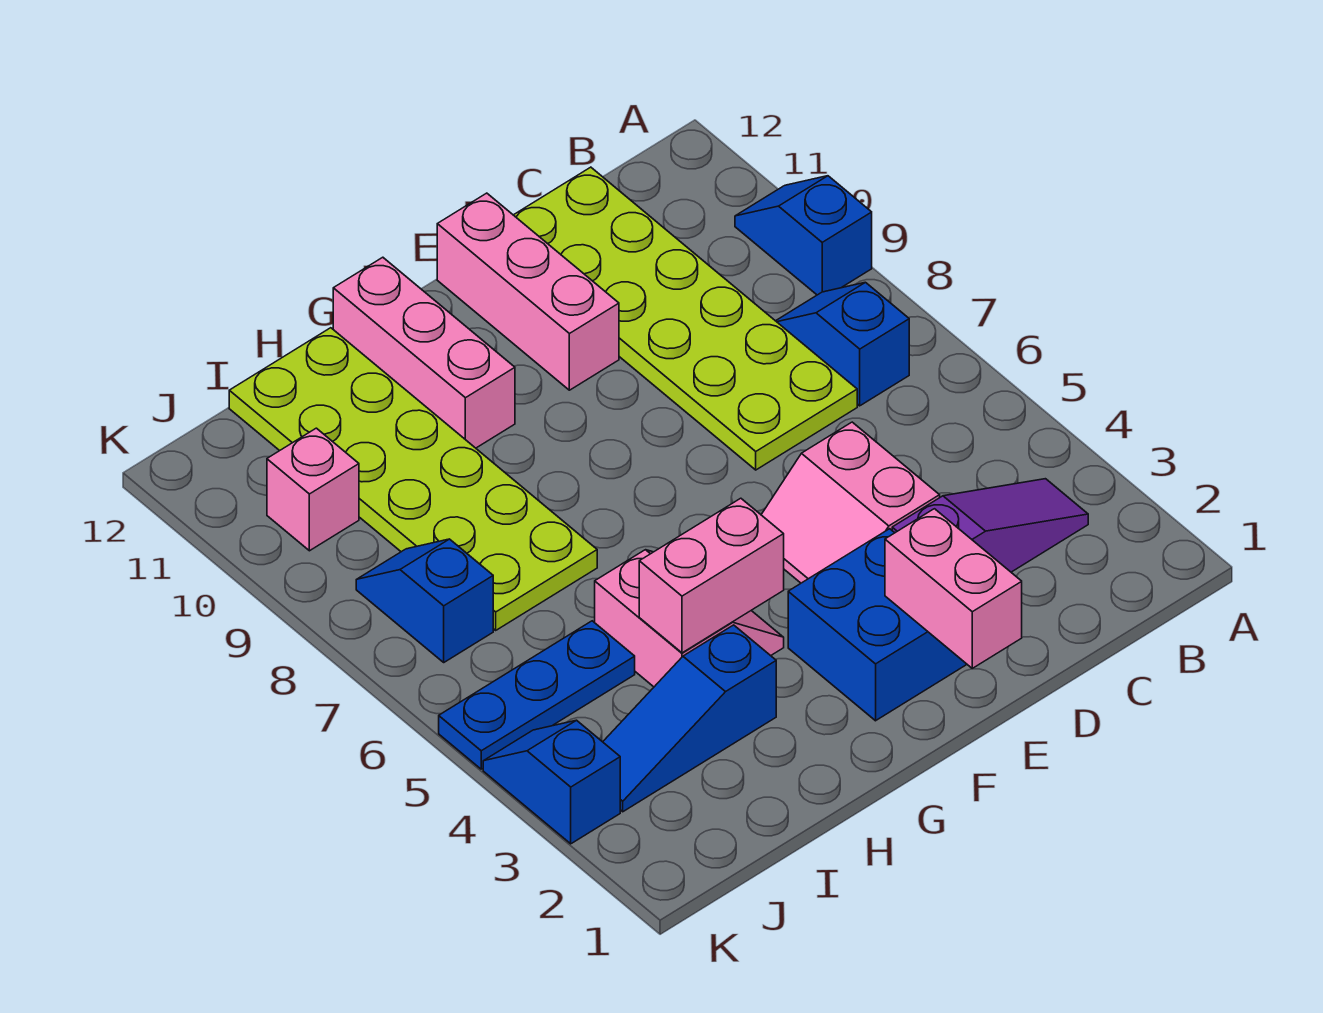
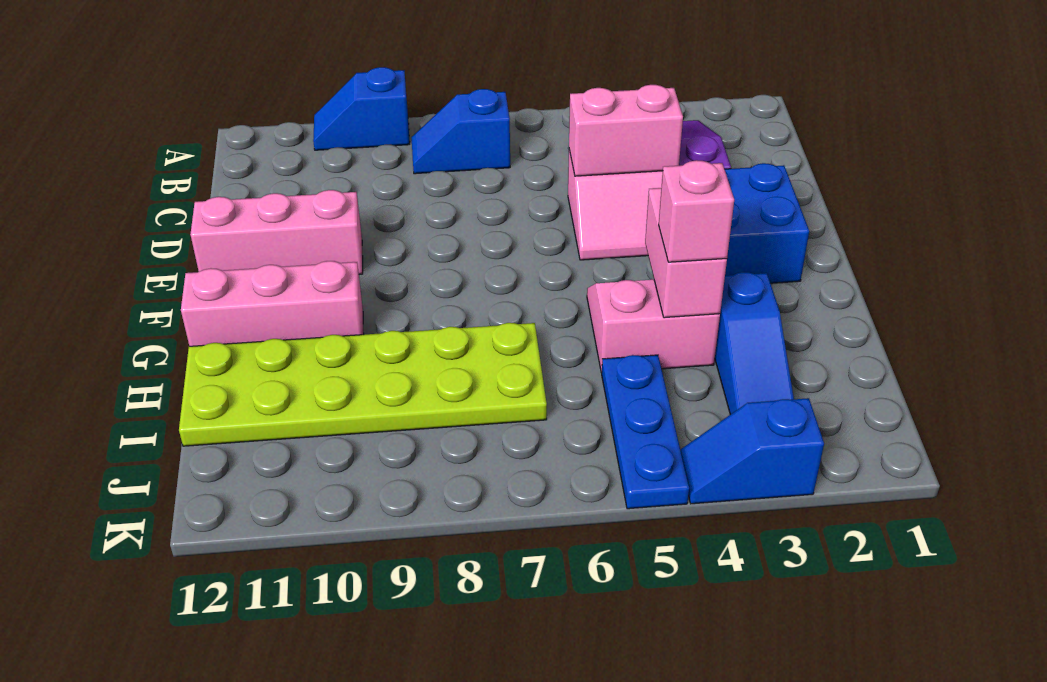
lime 2x6 plate [514,167,857,470] -> none
pink 1x2 brick [885,509,1022,668] -> pink 1x2 brick moved to [569,85,683,176]
blue 1x2 slope [356,539,493,662] -> none
pink 1x1 brick [267,428,359,551] -> pink 1x1 brick moved to [659,160,734,262]

